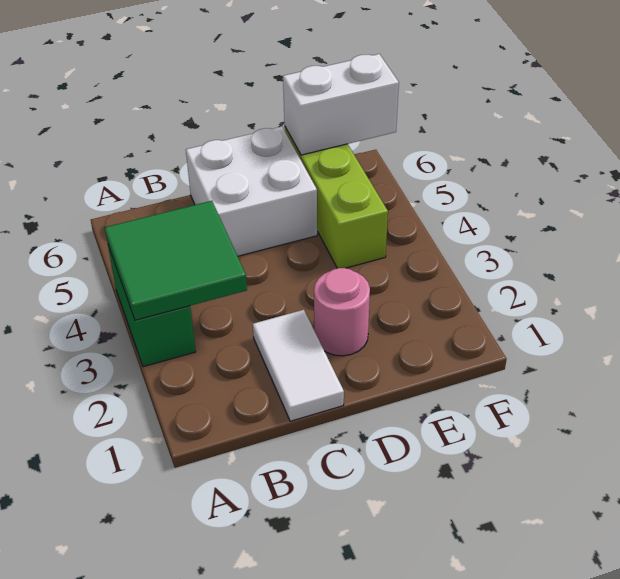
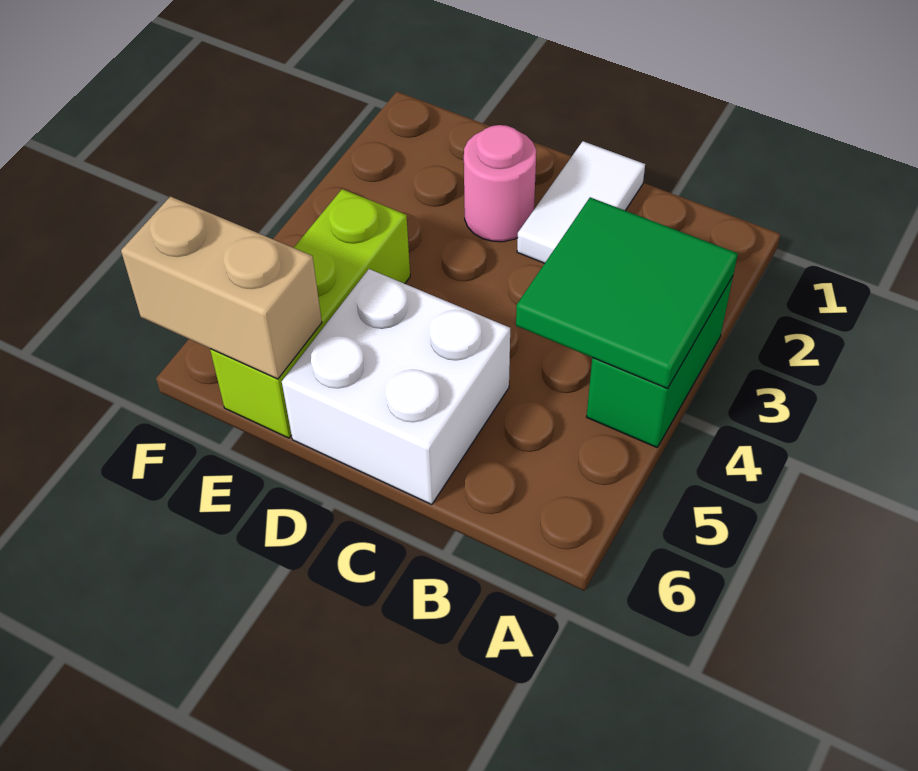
white 1x2 brick [283,54,399,155] -> tan 1x2 brick [121,196,322,379]

